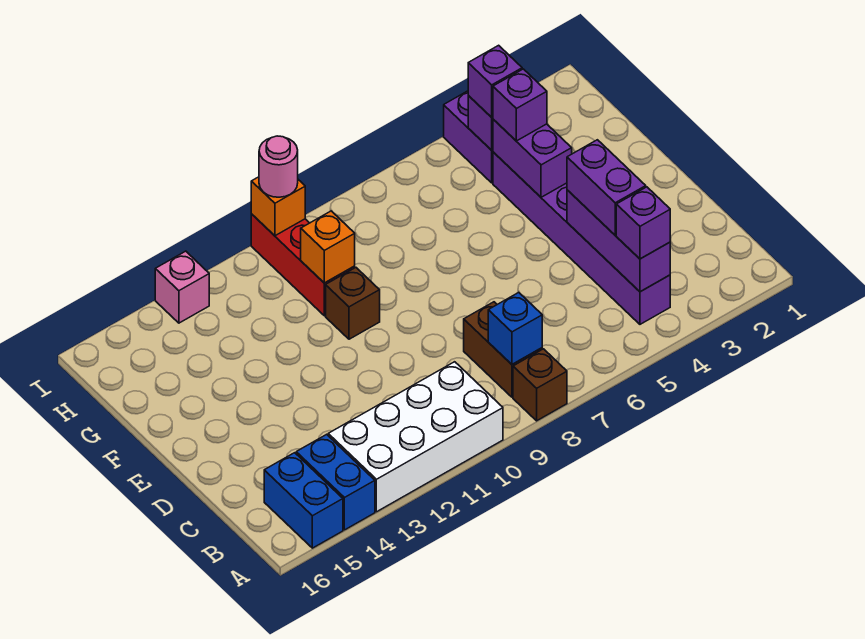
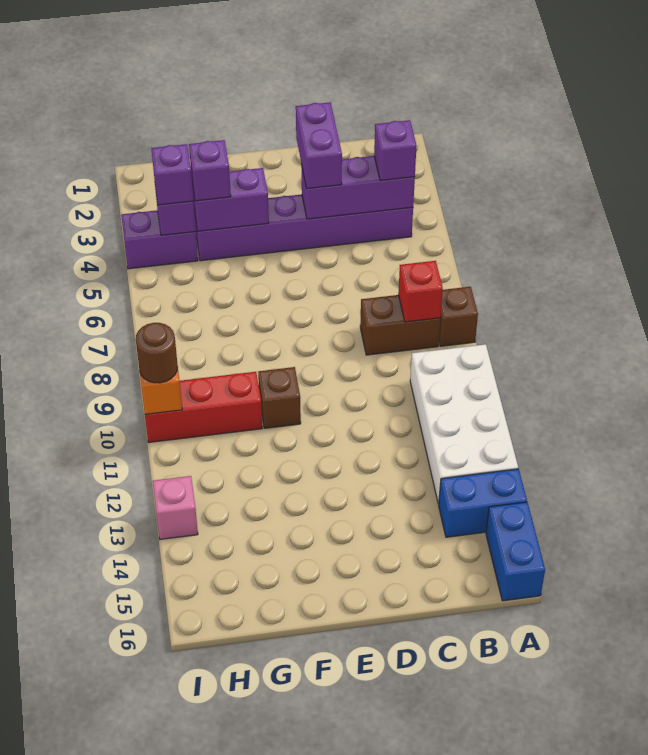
blue 1x2 brick [264,453,343,548] -> blue 1x2 brick turned to [486,502,545,601]
blue 1x1 brick [488,293,542,364] -> red 1x1 brick [398,261,443,322]
purple 1x2 brick [567,140,646,235] -> purple 1x2 brick turned to [296,102,342,189]
orange 1x1 brick [301,211,355,283] -> none
pink 1x1 round brick [259,136,298,197] -> brown 1x1 round brick [136,323,178,383]

